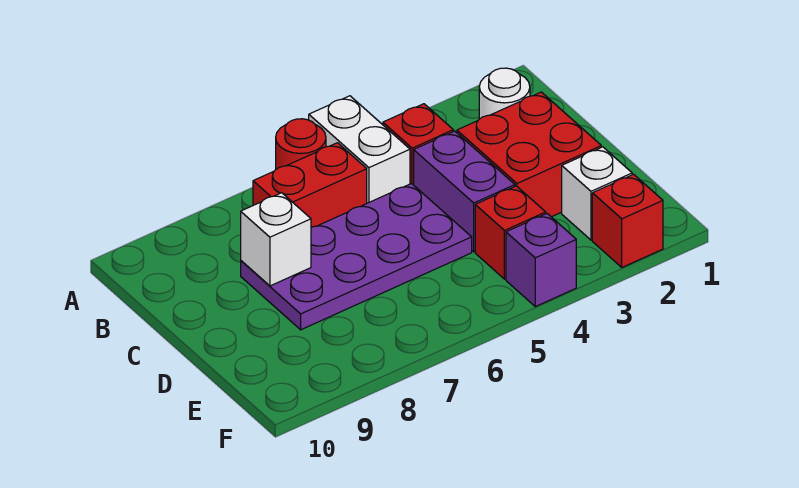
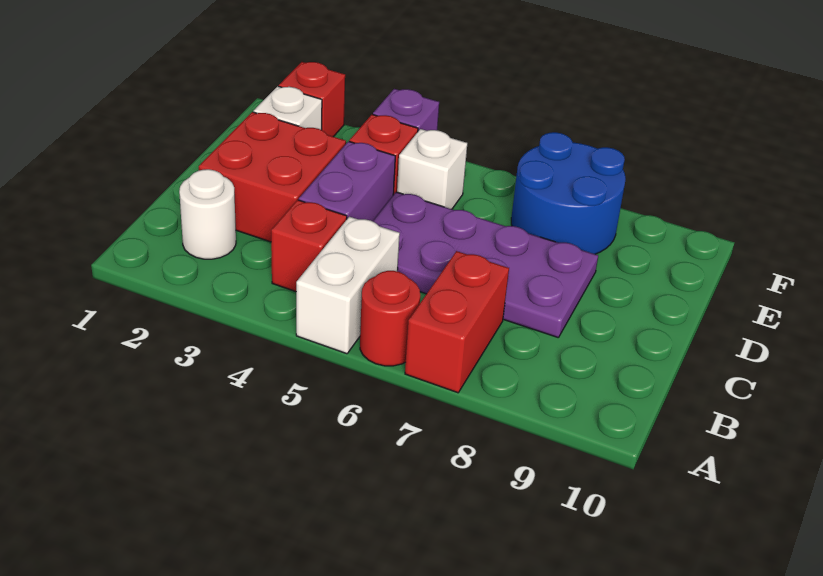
red 1x2 brick [253,143,367,227] -> red 1x2 brick turned to [405,251,509,393]
white 1x1 brick [241,193,311,286] -> white 1x1 brick moved to [397,129,467,209]
none -> blue 2x2 round brick [511,132,626,254]

